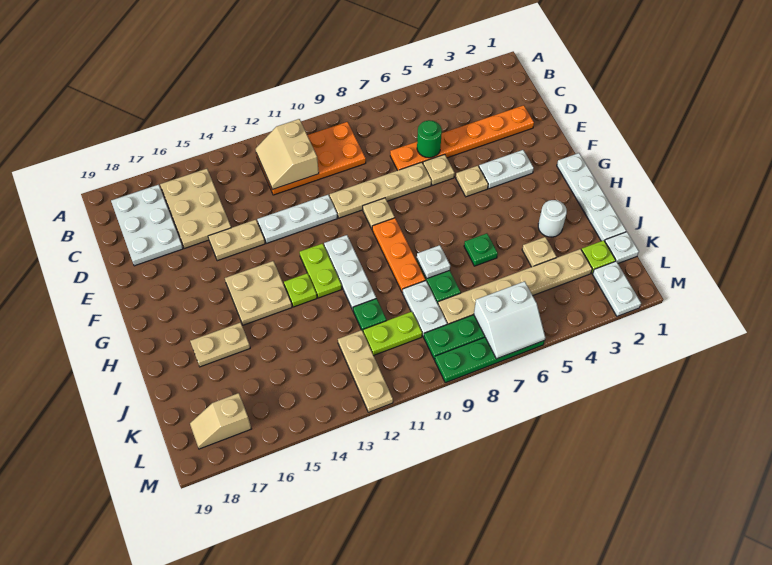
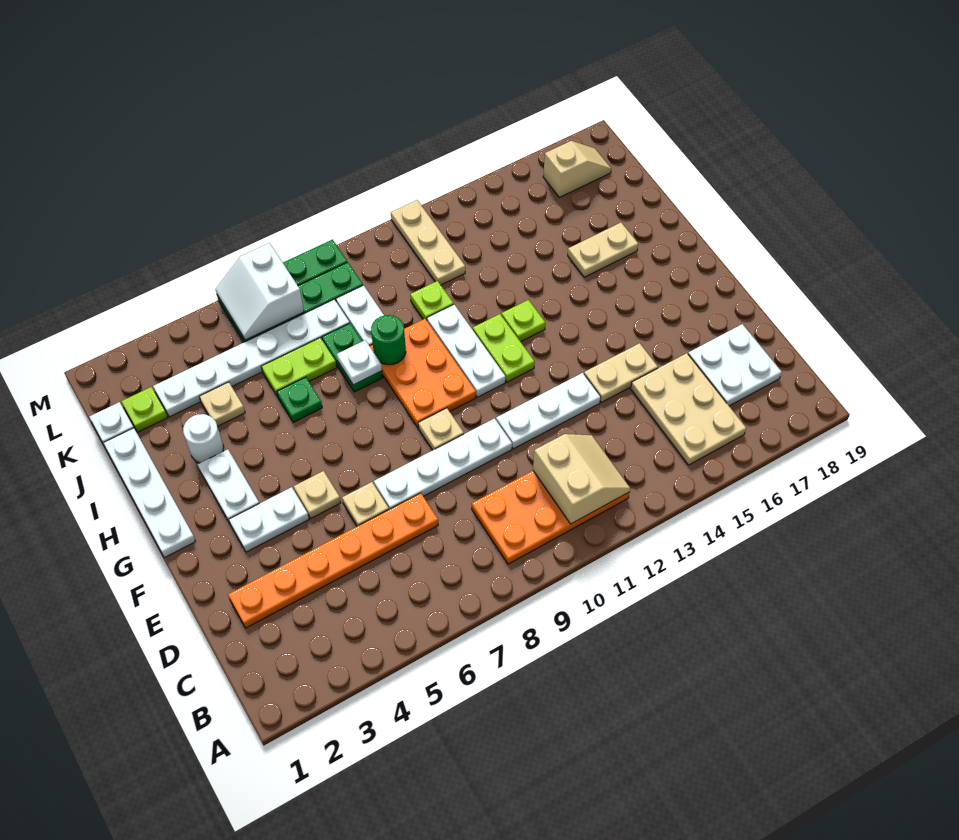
white 2x3 plate [111,185,183,266] -> white 2x2 plate [688,324,782,406]
green 1x1 round brick [417,120,442,158] -> green 1x1 round brick moved to [371,315,406,365]
tan 1x4 plate [330,162,432,218] -> white 1x4 plate [374,418,512,509]
orange 1x3 plate [372,218,425,293] -> orange 2x3 plate [370,319,476,428]
tan 2x2 plate [225,261,292,325] -> none
green 1x1 plate [353,299,387,331] -> lime 1x1 plate [410,281,454,320]
tan 1x6 plate [438,249,592,325] -> white 1x6 plate [153,299,350,417]
lime 1x2 plate [363,312,422,355] -> lime 1x2 plate moved to [261,338,337,397]
white 1x2 plate [593,261,641,316] -> white 1x2 plate moved to [198,449,259,523]
white 2x2 slope [474,281,545,359] -> white 2x2 slope turned to [215,243,304,340]

